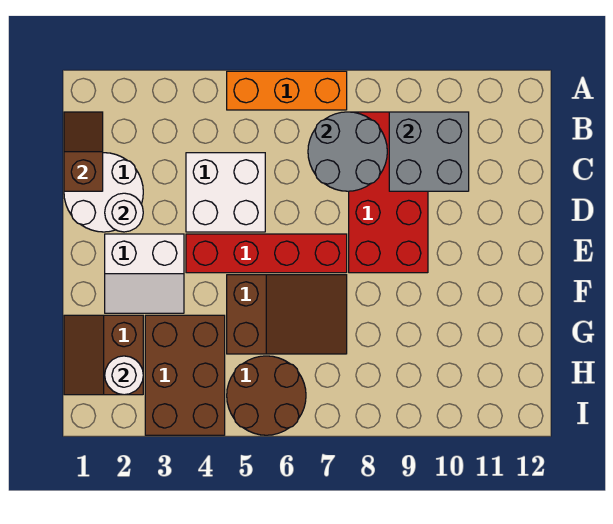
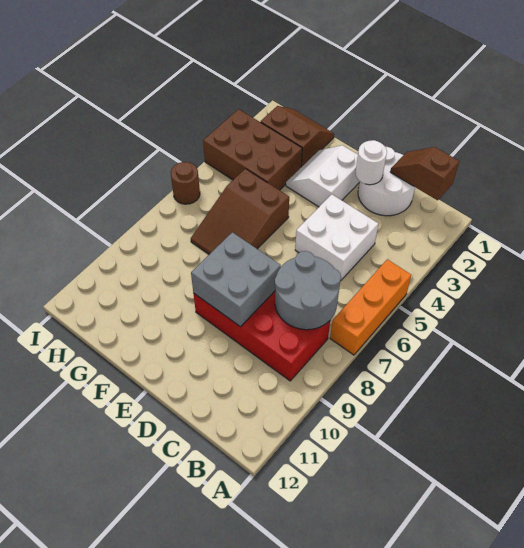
brown 1x2 slope [64,112,103,191] -> brown 1x2 slope turned to [390,147,459,200]
grey 2x2 brick [389,112,469,191] -> grey 2x2 brick moved to [191,232,281,327]
red 1x4 brick [186,234,347,273] -> none
white 1x1 round brick [105,356,143,395] -> none
brown 2x2 round brick [227,356,306,435] -> brown 1x1 round brick [171,162,200,204]

